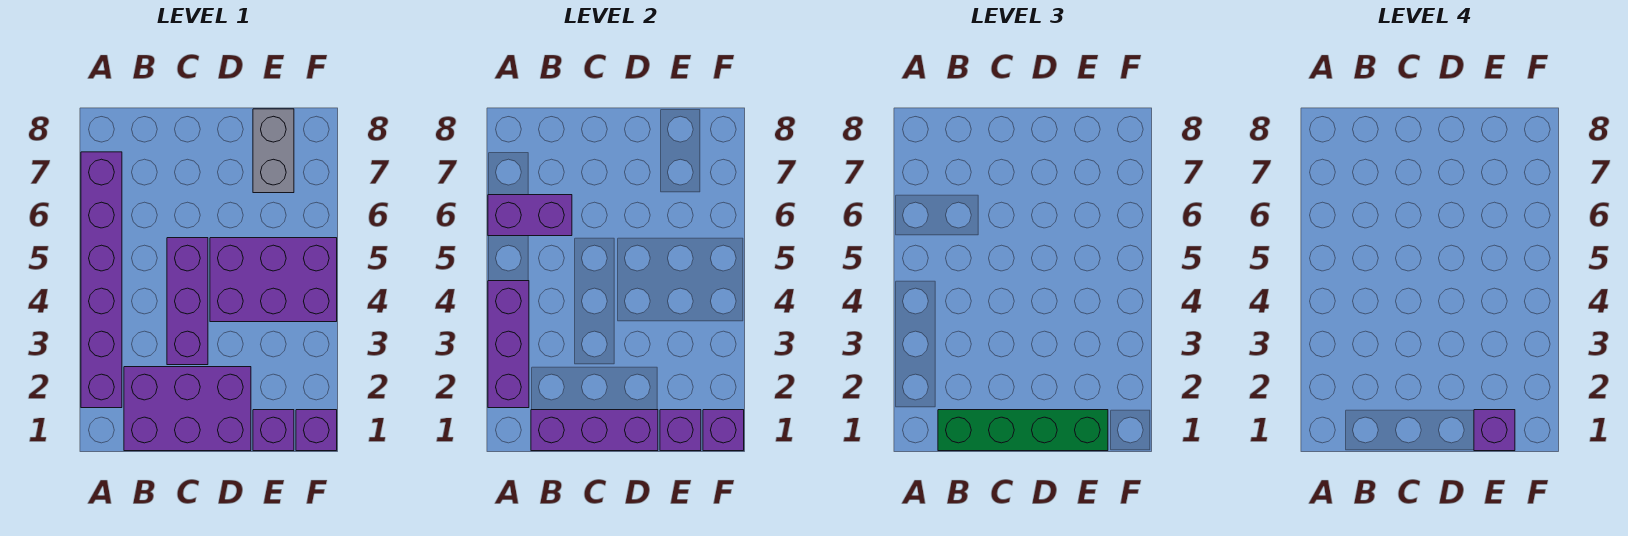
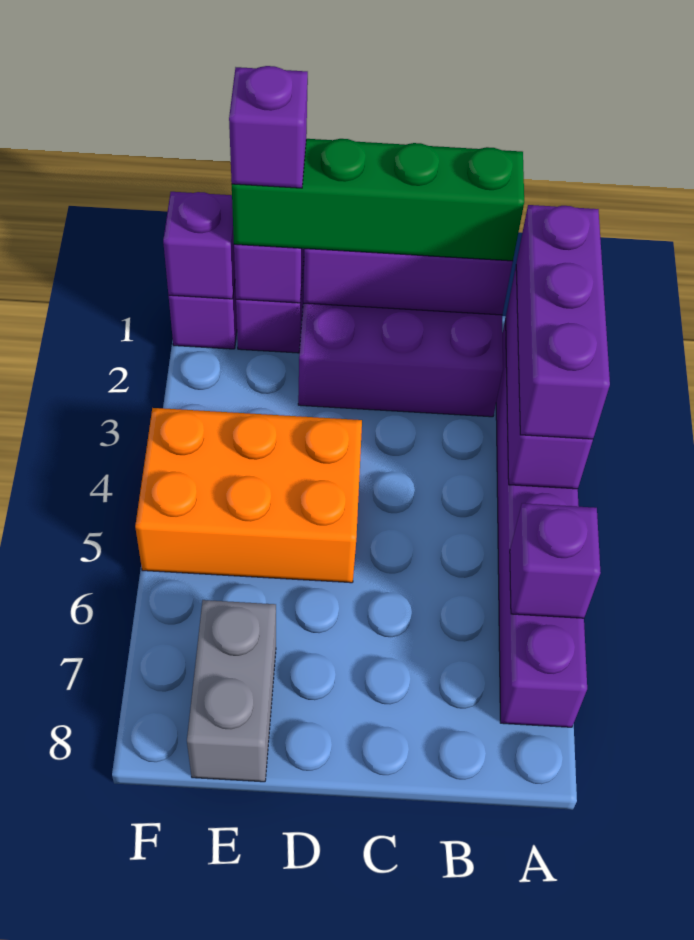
purple 1x2 brick [488,195,572,236] -> purple 1x1 brick [510,503,601,618]
purple 1x3 brick [167,238,208,365] -> purple 1x3 brick moved to [516,205,610,439]
purple 2x3 brick [210,238,337,322] -> orange 2x3 brick [135,408,362,583]

